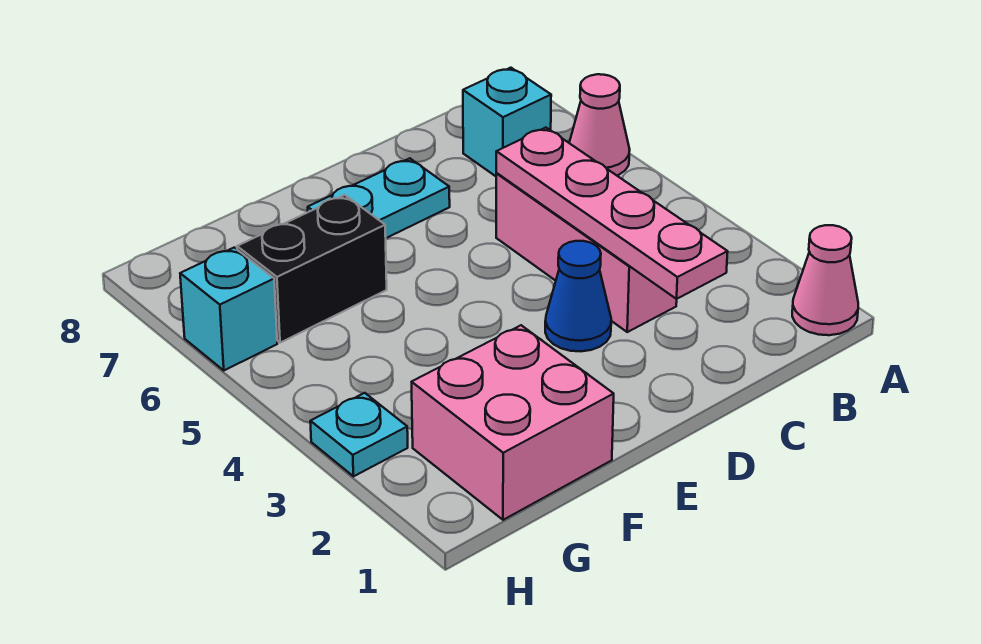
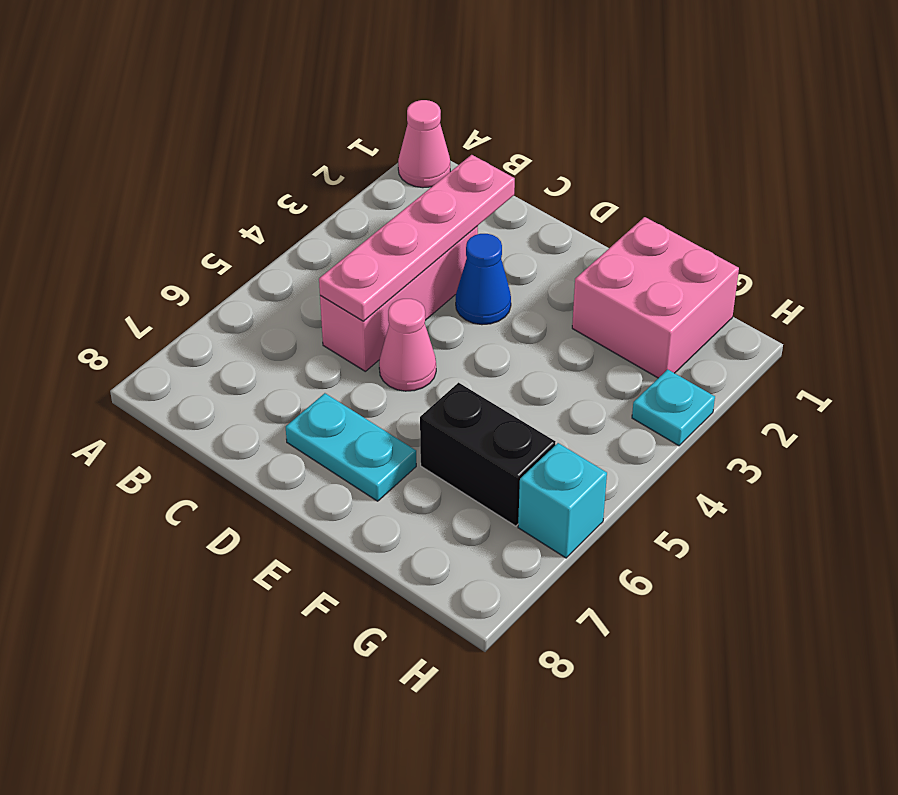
pink 1x1 cone [569,74,630,175] -> pink 1x1 cone moved to [379,299,436,391]
cyan 1x1 brick [463,68,551,176] -> none

